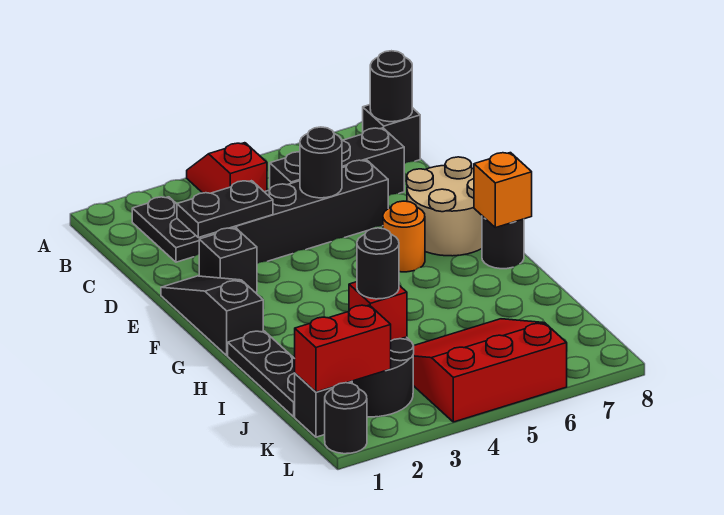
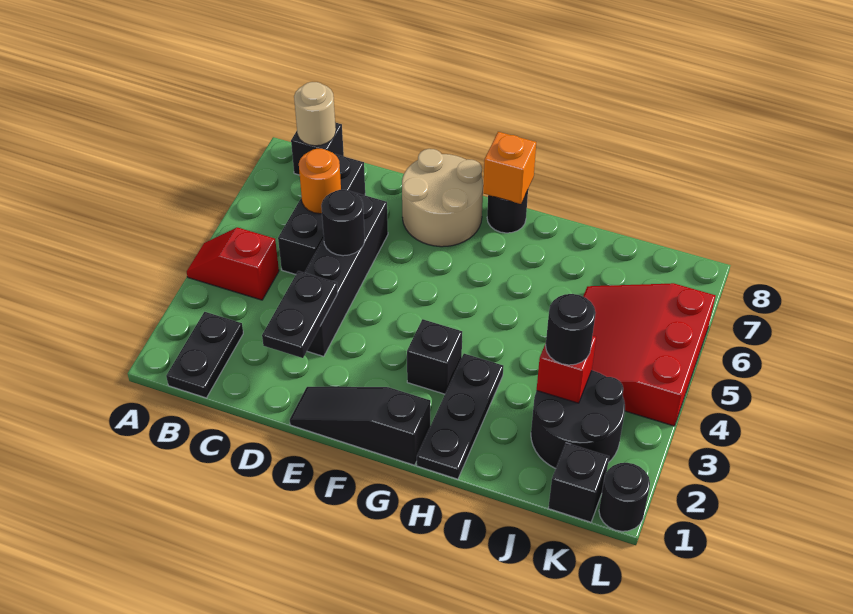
black 1x2 plate [132,197,211,262] -> black 1x2 plate turned to [166,312,243,398]
black 1x1 round brick [370,51,412,122] -> tan 1x1 round brick [294,82,336,146]
black 1x1 brick [199,228,257,292] -> black 1x1 brick moved to [407,319,462,394]
orange 1x1 round brick [383,201,425,272] -> orange 1x1 round brick moved to [299,149,341,214]
black 1x3 plate [228,331,295,417] -> black 1x3 plate turned to [417,354,503,479]
red 1x2 brick [295,305,391,392] -> none

